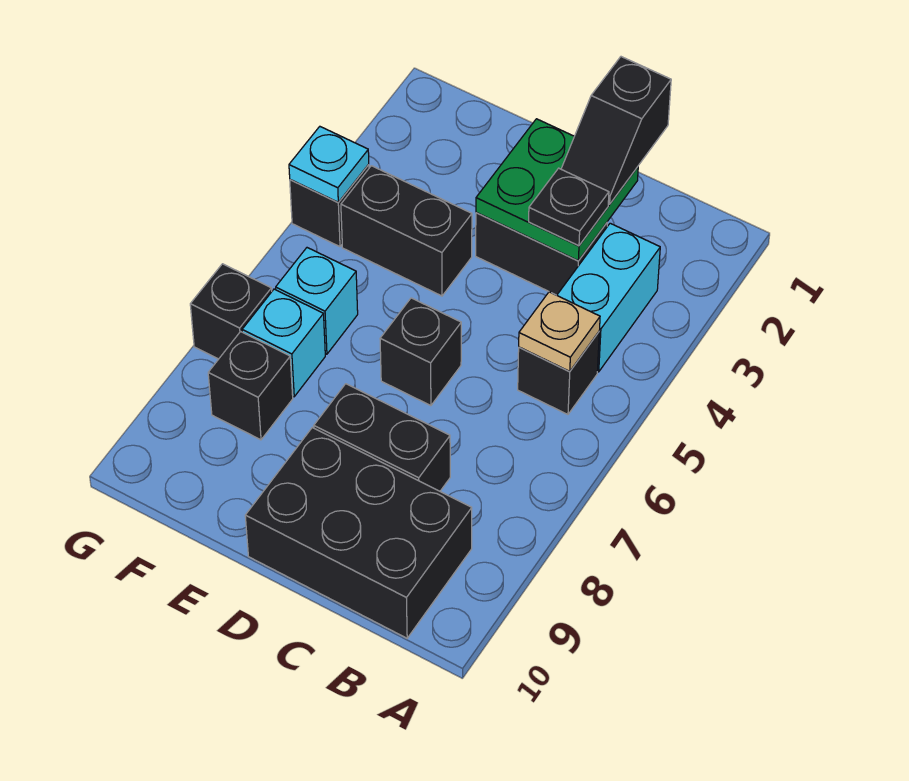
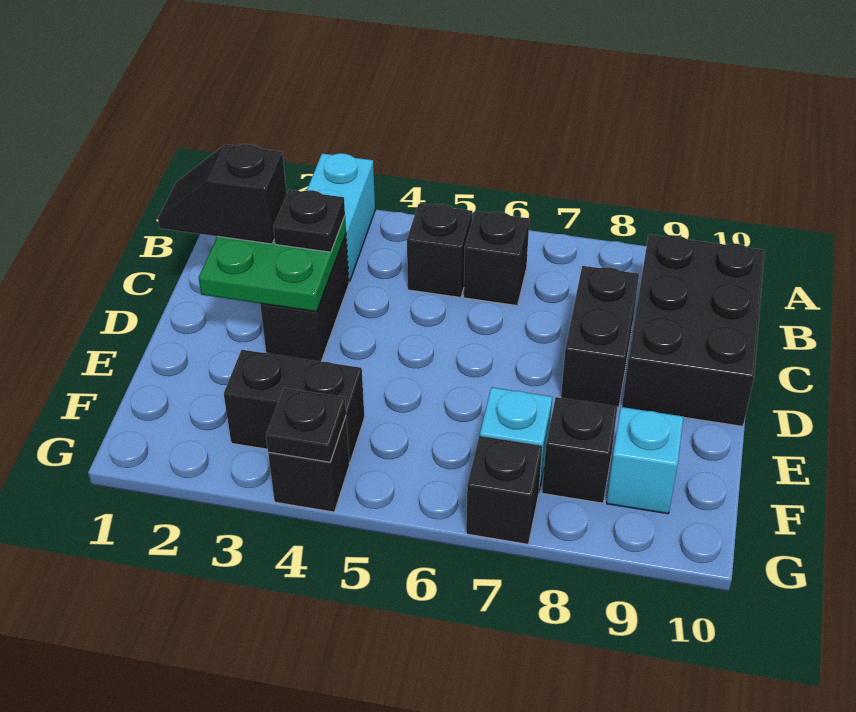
cyan 1x2 brick [557,223,660,372] -> cyan 1x2 brick turned to [307,153,375,282]
tan 1x1 plate [519,292,600,371] -> none
black 1x2 slope [561,57,671,204] -> black 1x2 slope turned to [158,144,287,244]
black 1x1 brick [380,298,461,406] -> black 1x1 brick moved to [464,211,529,305]
black 1x2 brick [341,166,472,296] -> black 1x2 brick turned to [224,350,364,462]
cyan 1x1 brick [276,248,358,354] -> cyan 1x1 brick moved to [607,407,683,514]
cyan 1x1 plate [289,127,369,202] -> black 1x1 plate [266,388,346,462]

